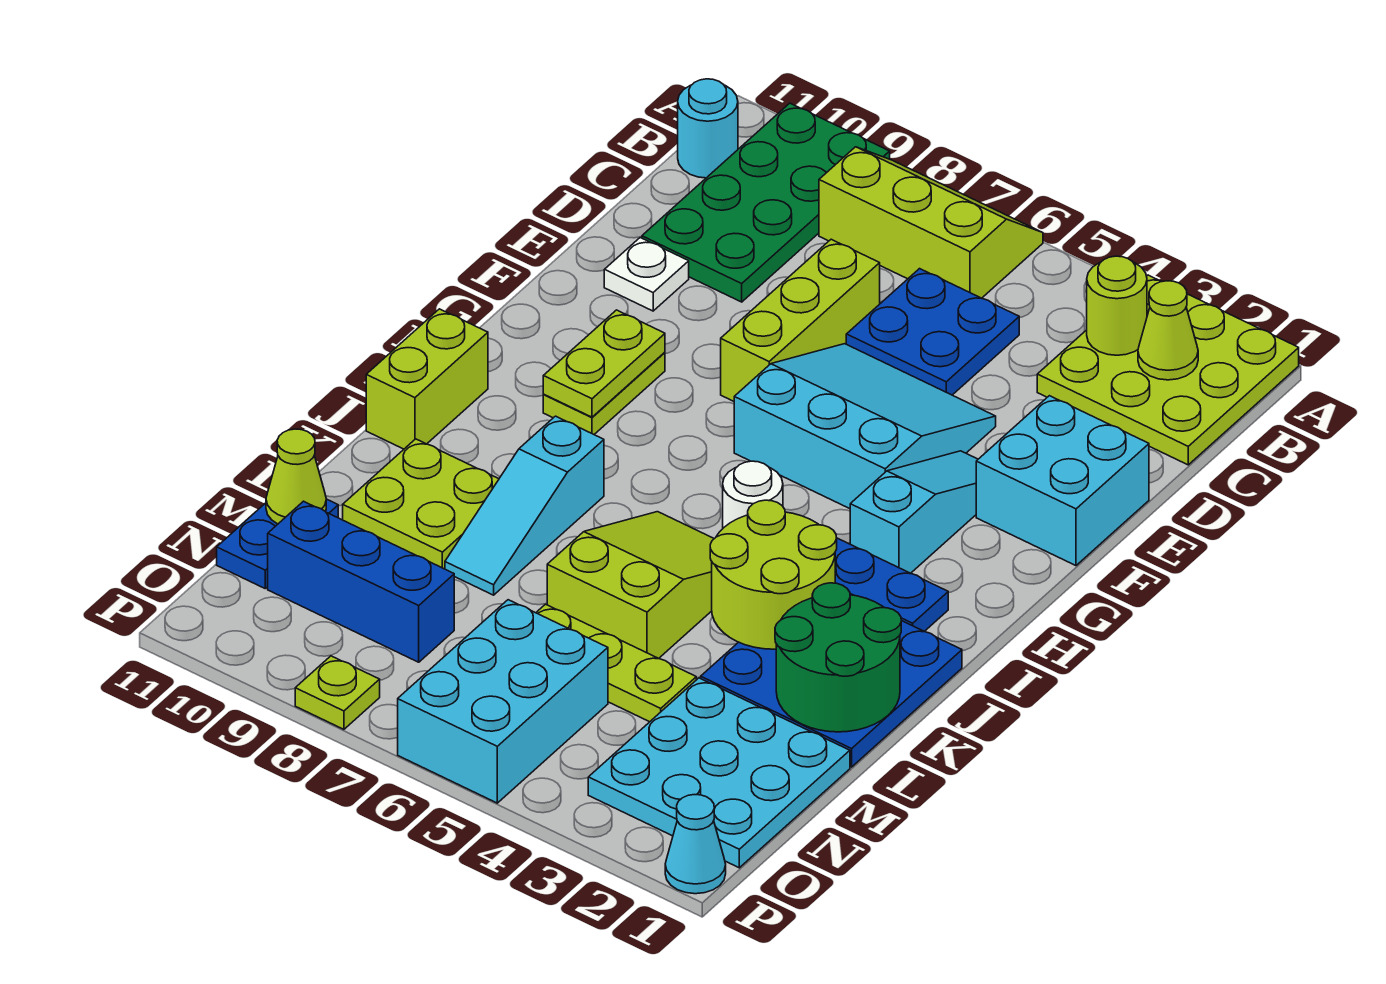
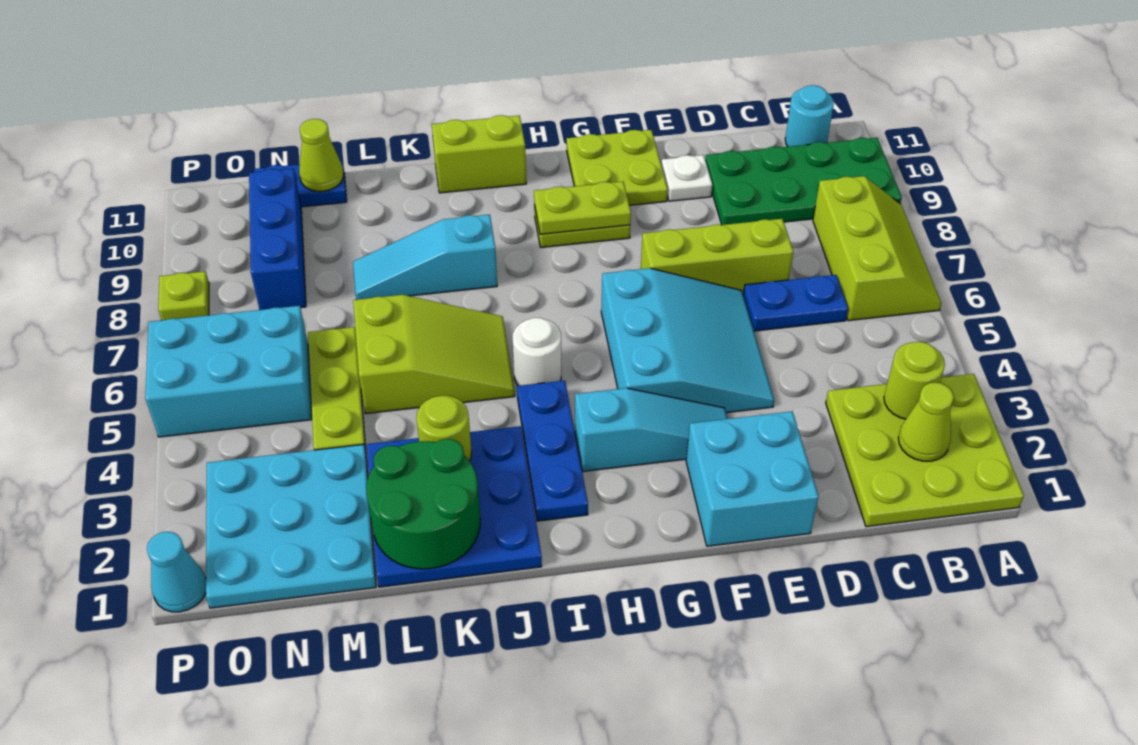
blue 2x2 plate [846,269,1019,395] -> blue 1x2 plate [743,275,848,331]
lime 2x2 round brick [710,500,837,649] -> lime 1x1 round brick [416,396,472,461]
lime 2x2 plate [343,439,499,569] -> lime 2x2 plate moved to [567,130,668,205]

